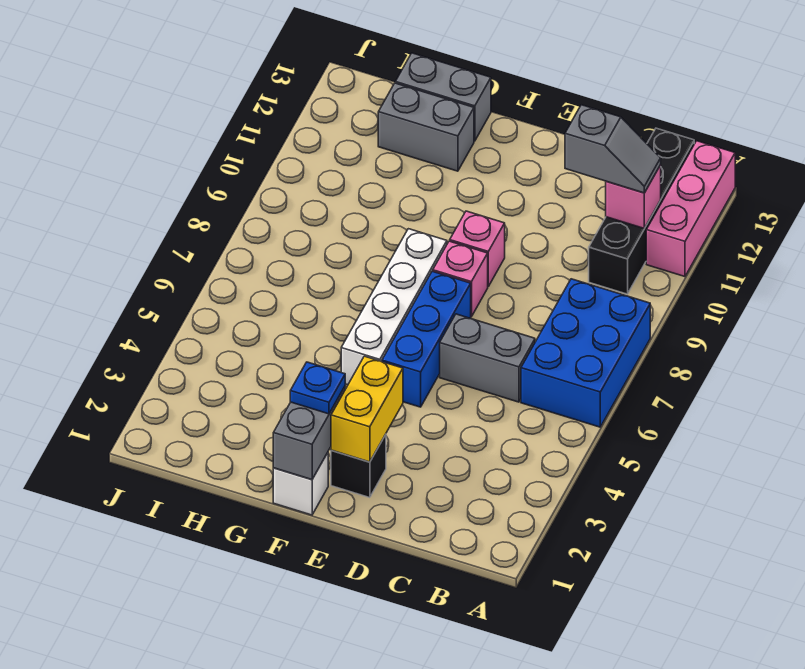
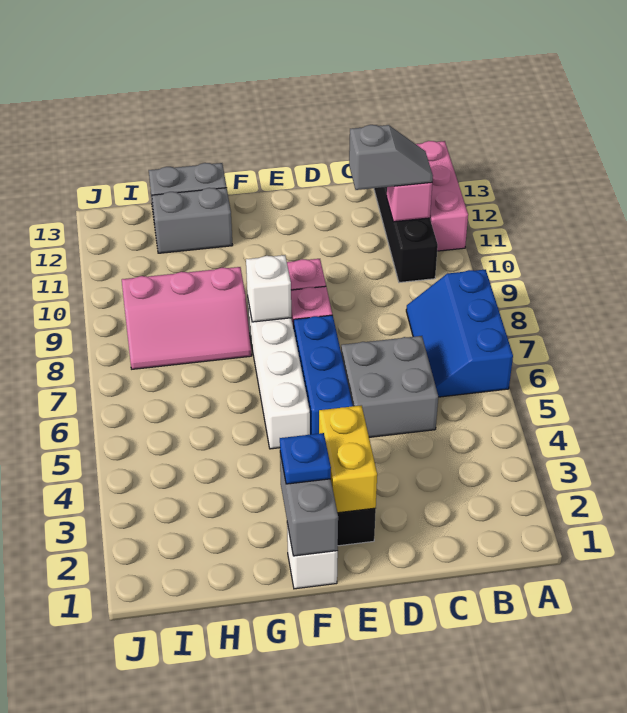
blue 2x3 brick [521,279,650,427] -> blue 2x3 slope [406,269,513,397]
grey 1x2 brick [440,314,535,402] -> grey 2x2 brick [341,336,438,437]
none -> white 1x1 brick [246,255,291,322]
none -> pink 2x3 slope [122,267,252,369]

